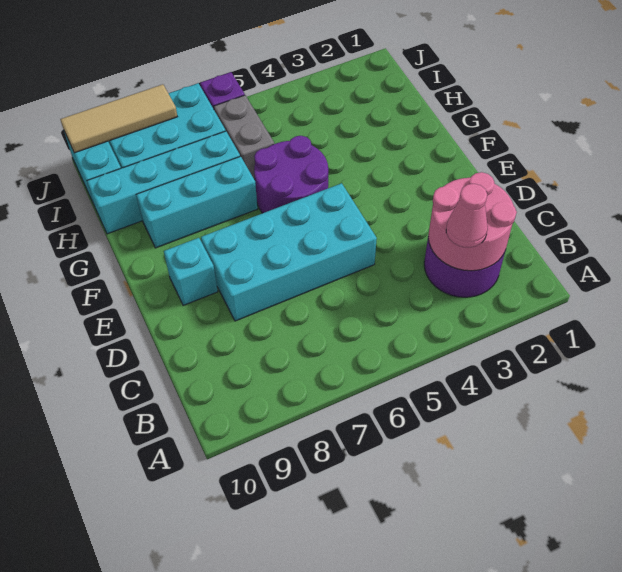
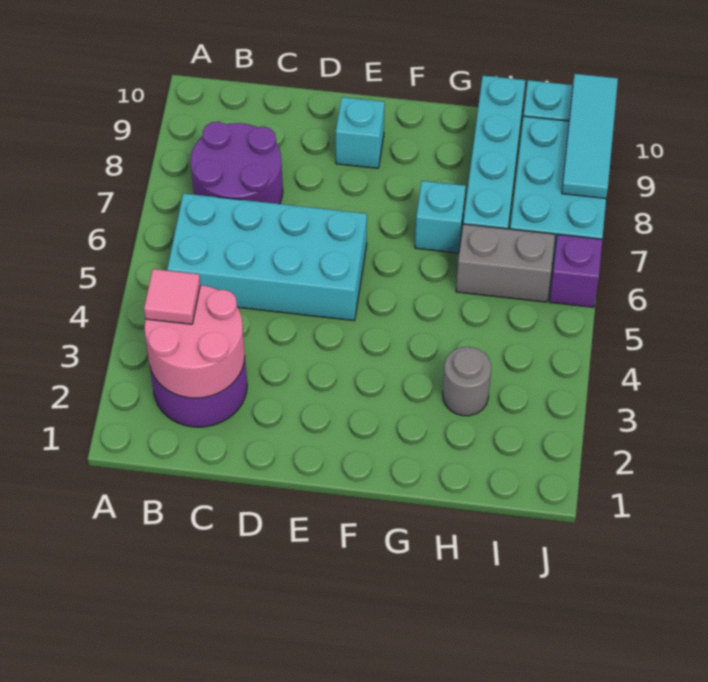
pink 1x1 cone [446,184,488,247] -> pink 1x1 tile [144,269,200,324]
cyan 2x4 brick [201,183,377,321] -> cyan 2x4 brick turned to [167,193,367,321]
purple 2x2 round brick [254,136,328,213] -> purple 2x2 round brick moved to [191,122,283,204]
cyan 1x3 brick [136,156,258,248] -> cyan 1x1 brick [415,181,466,253]
none -> grey 1x1 round brick [443,347,491,416]
tan 1x3 tile [60,84,177,153] -> cyan 1x3 tile [562,74,618,198]

